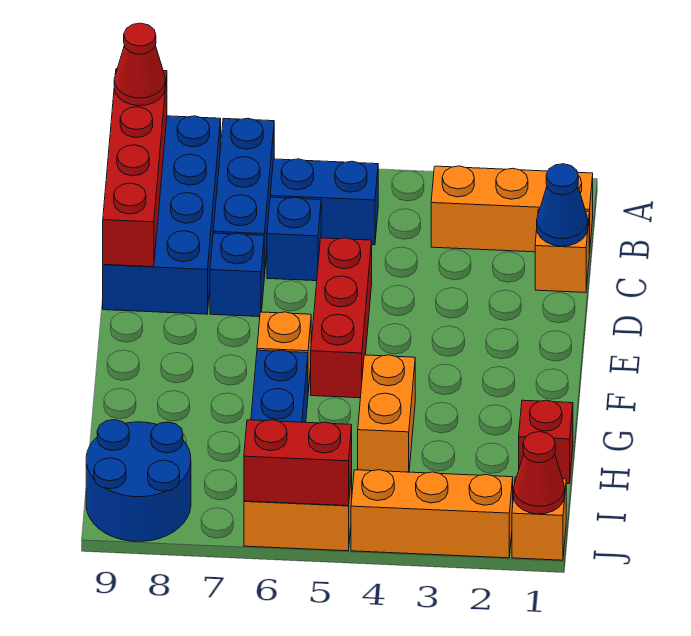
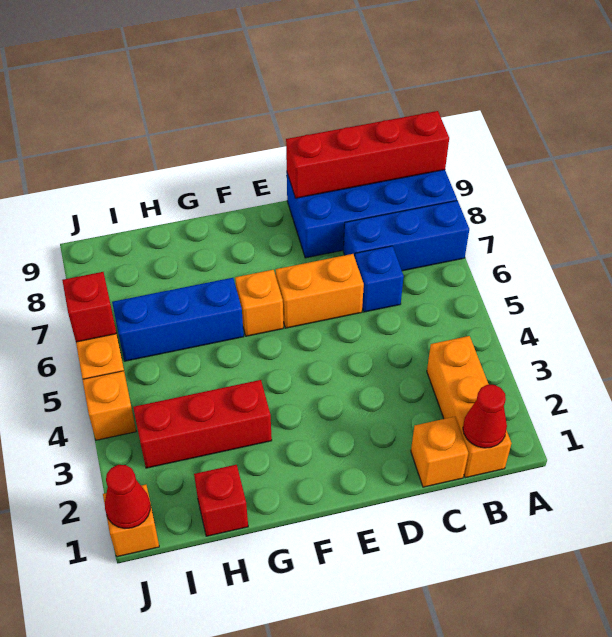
red 1x1 cone [114,23,165,106] -> red 1x1 cone moved to [463,385,507,448]
blue 1x2 brick [270,159,378,245] -> none
blue 1x1 cone [537,164,588,246] -> none
red 1x3 brick [311,238,372,398] -> red 1x3 brick moved to [133,380,272,468]
blue 1x1 brick [210,233,264,317] -> none
orange 1x2 brick [358,355,415,472] -> orange 1x2 brick moved to [276,254,364,328]
blue 2x2 round brick [86,420,191,541] -> none
orange 1x3 brick [351,470,513,558] -> orange 1x1 brick [83,371,136,440]
red 1x2 brick [244,420,352,506] -> red 1x1 brick [62,272,116,342]

